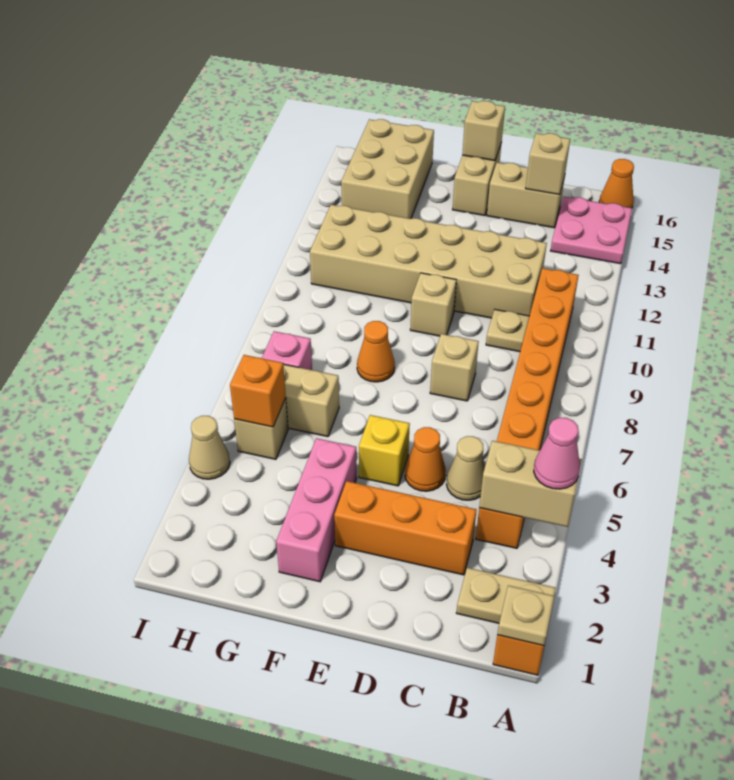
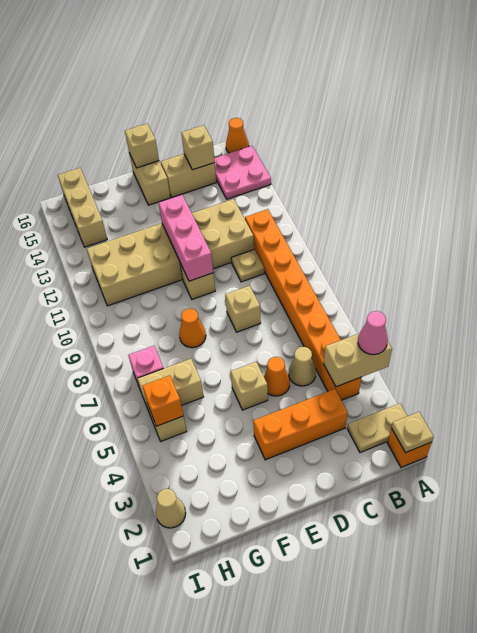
yellow 1x1 brick [359,415,410,486] -> tan 1x1 brick [231,362,268,410]
pink 1x3 brick [276,438,357,582] -> pink 1x3 brick moved to [158,195,213,281]
tan 2x3 brick [341,119,434,219] -> tan 1x3 brick [58,168,107,247]
tan 1x1 cone [189,416,230,479] -> tan 1x1 cone moved to [156,489,186,528]

